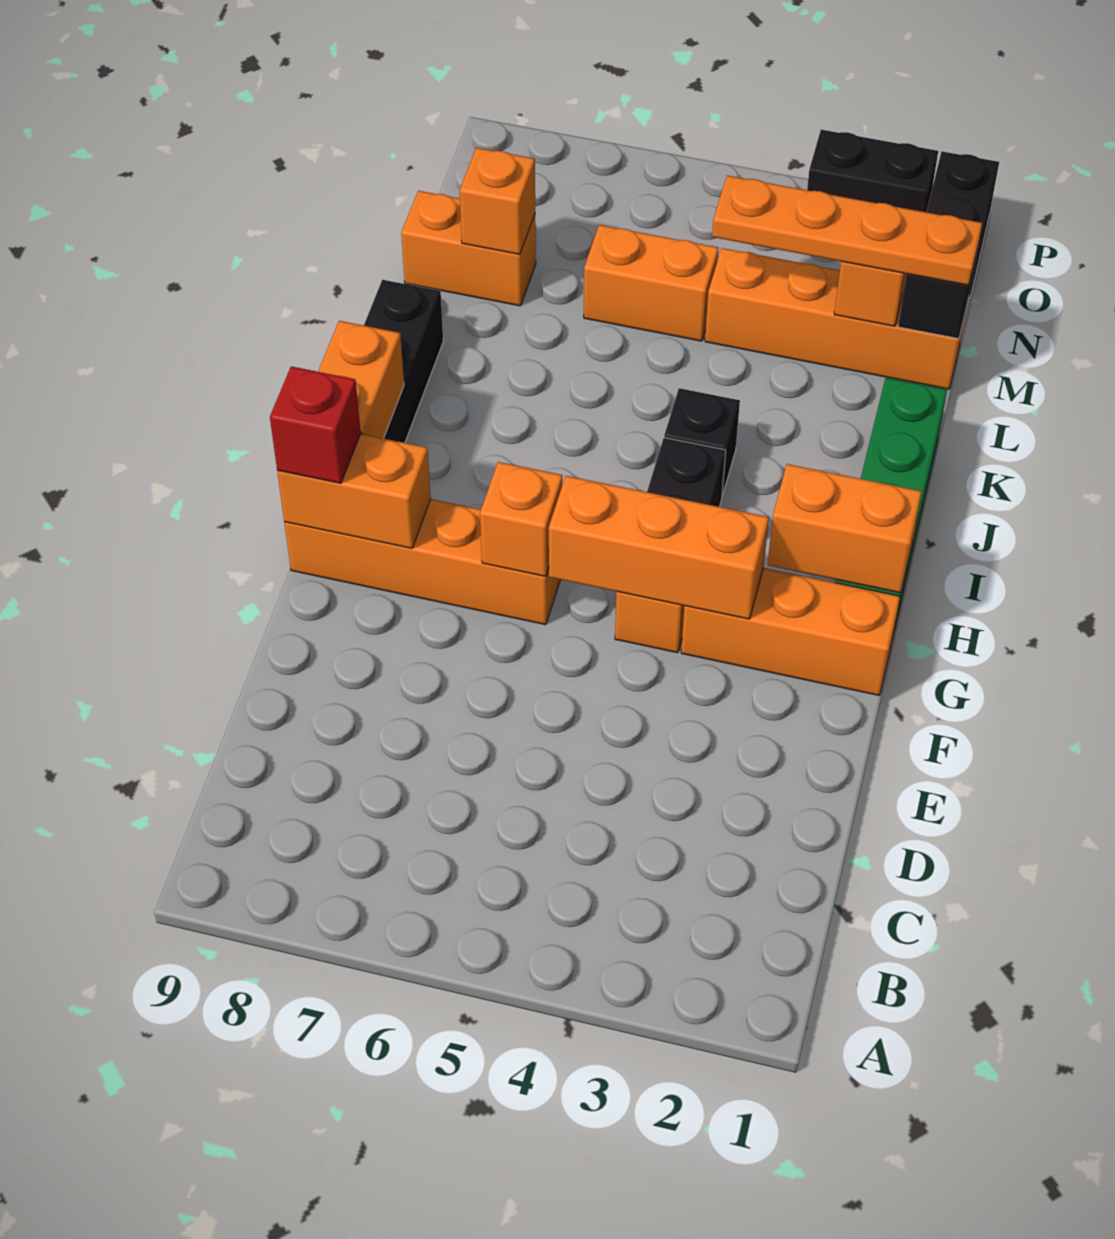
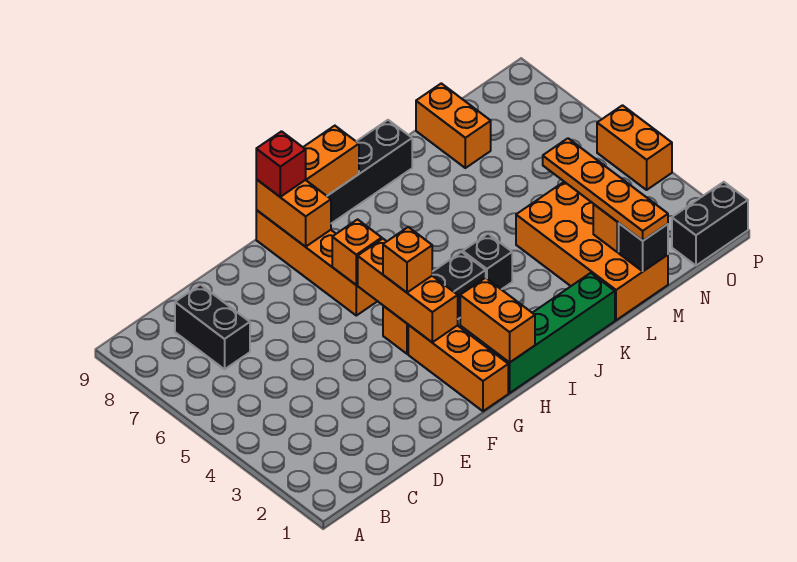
orange 1x4 brick [705,248,967,389] -> orange 2x4 brick [516,182,668,320]
orange 1x2 brick [584,225,719,341] -> orange 1x2 brick moved to [597,105,672,190]
orange 1x1 brick [460,148,535,254] -> orange 1x1 brick moved to [383,227,432,292]
black 1x2 brick [807,130,938,212] -> black 1x2 brick moved to [175,285,250,369]

